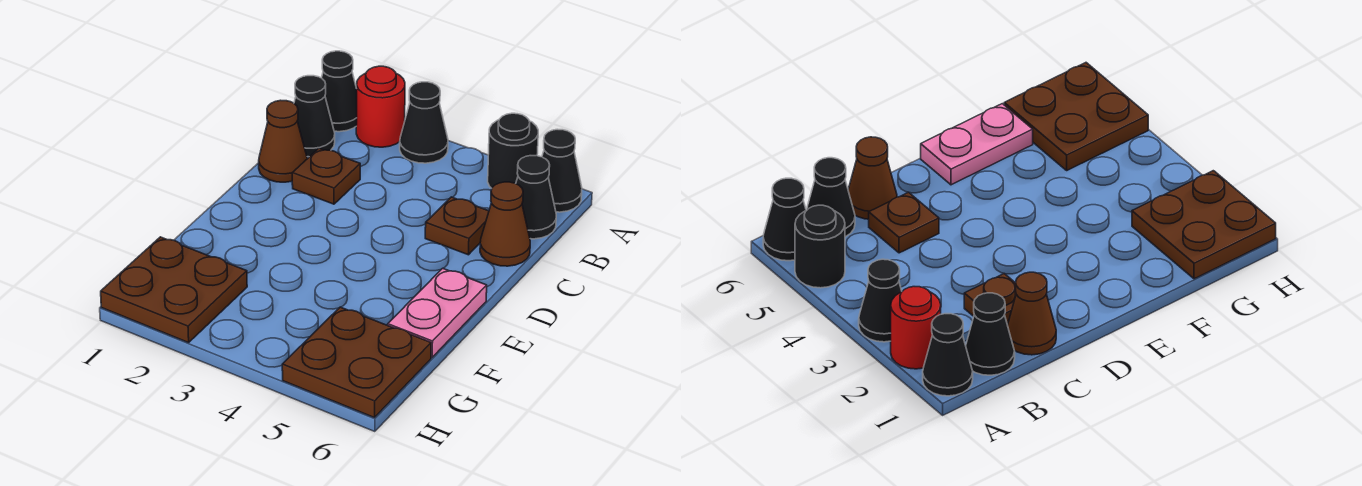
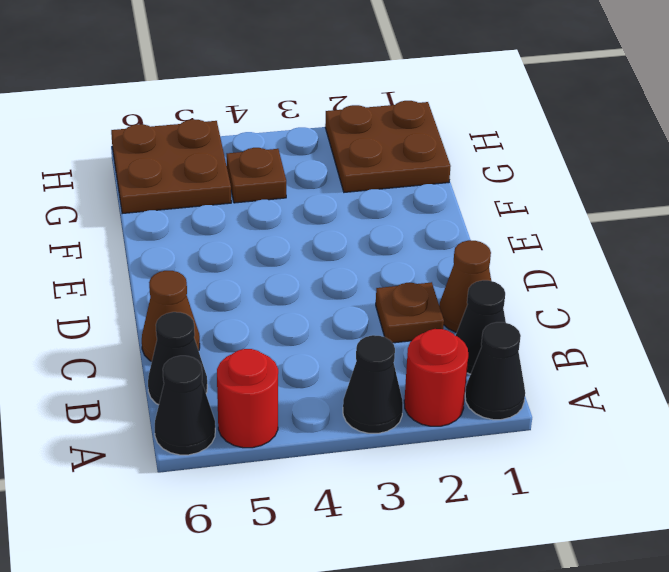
black 1x1 round brick [488,113,538,188] -> red 1x1 round brick [217,349,278,448]
brown 1x1 plate [425,197,489,255] -> brown 1x1 plate moved to [227,148,286,203]
pink 1x2 plate [388,268,487,357] -> none

